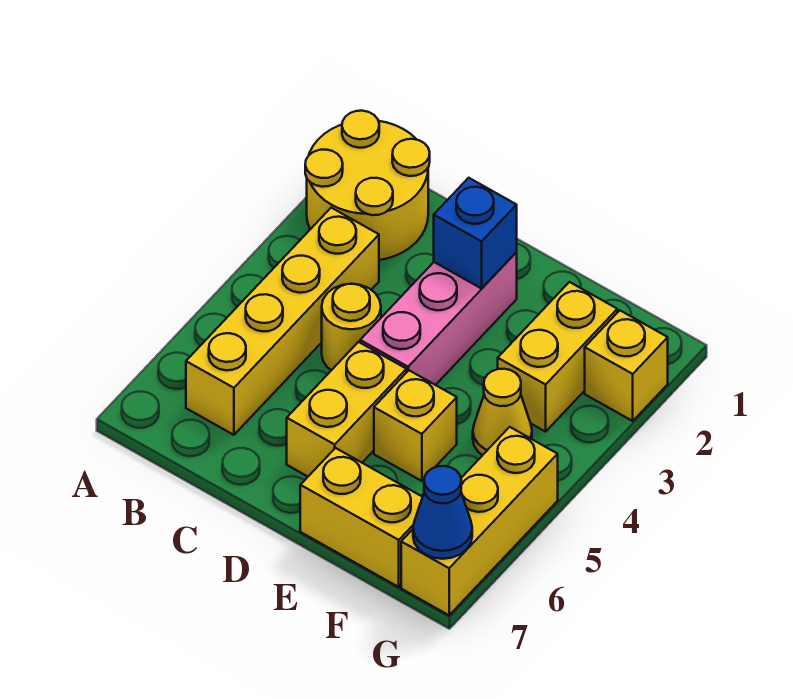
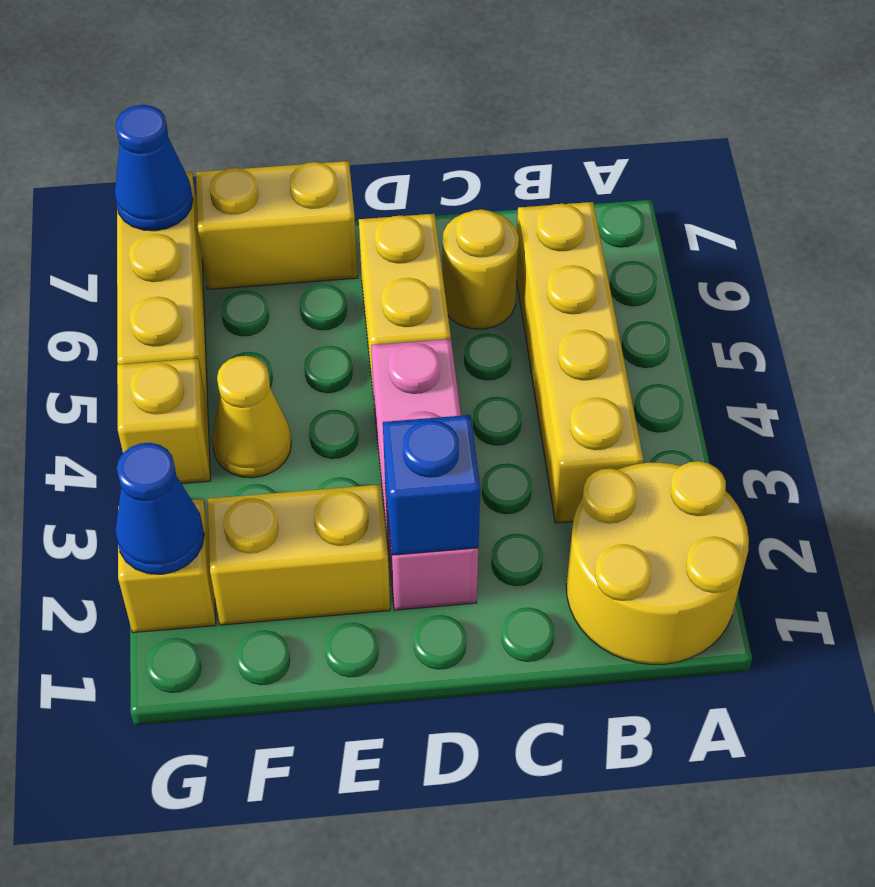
yellow 1x1 round brick [322,284,381,370] -> yellow 1x1 round brick moved to [442,210,519,329]
yellow 1x1 brick [374,370,457,481] -> yellow 1x1 brick moved to [117,359,211,484]
yellow 1x2 brick [498,282,617,432] -> yellow 1x2 brick turned to [207,485,390,625]
none -> blue 1x1 cone [115,443,204,574]

